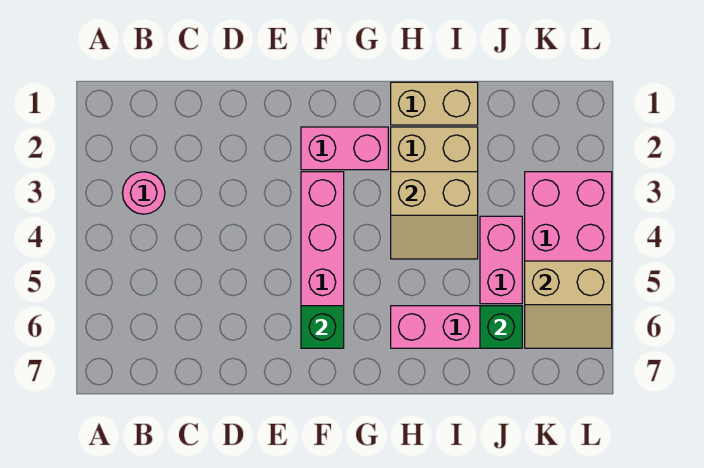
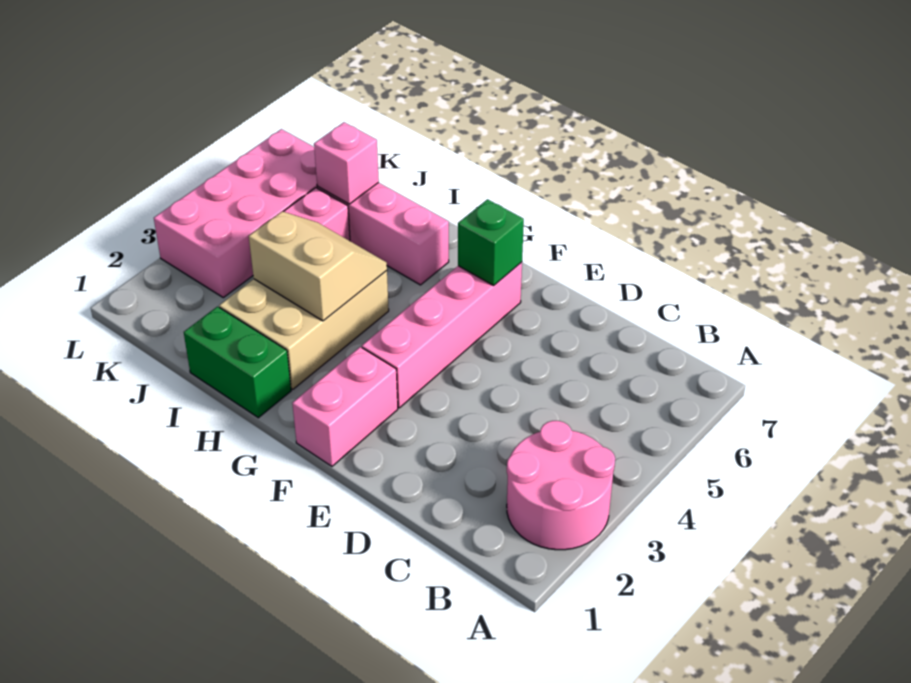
pink 1x1 round brick [123,172,165,214] -> pink 2x2 round brick [507,421,615,550]
pink 1x2 brick [301,127,388,170] -> pink 1x2 brick turned to [292,347,398,466]
tan 1x2 brick [391,82,478,125] -> green 1x2 brick [184,306,291,418]
green 1x1 brick [480,306,522,348] -> pink 1x1 brick [314,122,379,204]
tan 2x2 slope [525,261,612,348] -> none

